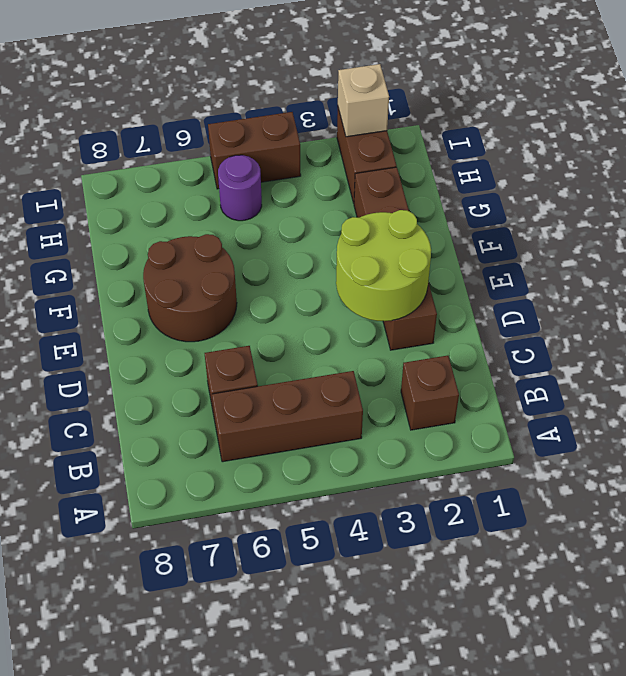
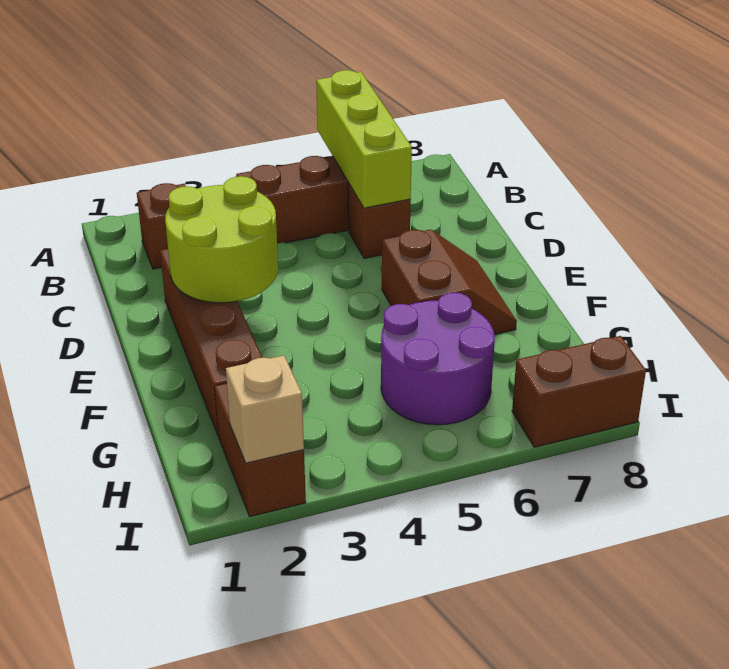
none -> lime 1x3 brick [316,70,412,208]
brown 2x2 round brick [143,234,237,342] -> brown 2x2 slope [382,229,517,334]
purple 1x1 round brick [218,155,262,221] -> purple 2x2 round brick [381,292,495,425]
brown 1x2 brick [208,112,301,189] -> brown 1x2 brick moved to [512,336,646,447]

